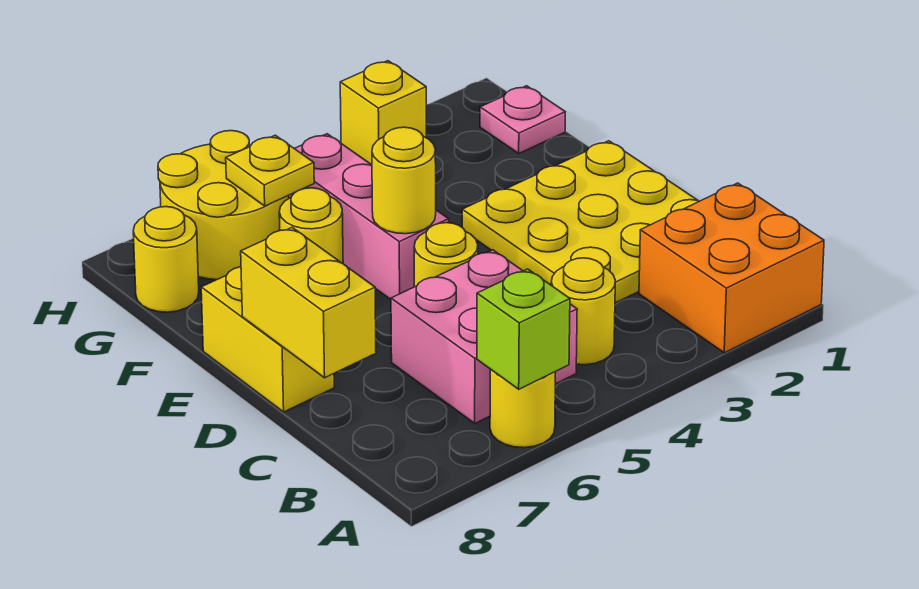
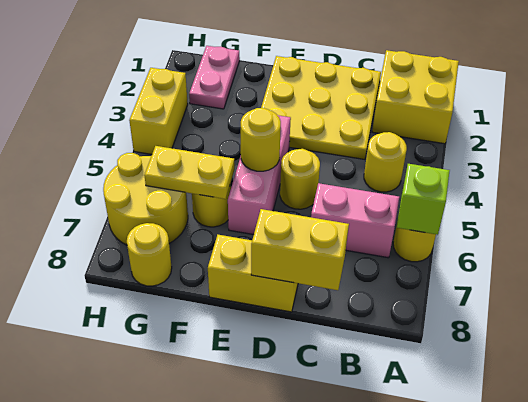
orange 2x2 brick [639,183,824,353] -> yellow 2x2 brick [372,50,459,144]
pink 2x2 brick [391,250,577,423] -> pink 1x2 brick [311,183,399,258]
pink 1x3 brick [289,134,449,299] -> pink 1x3 brick turned to [228,115,291,235]
pink 1x1 plate [480,86,565,153] -> pink 1x2 plate [189,46,240,109]
yellow 1x1 plate [226,135,314,206] -> yellow 1x2 plate [144,146,235,199]
yellow 1x1 brick [340,61,426,165] -> yellow 1x2 brick [129,68,188,154]

